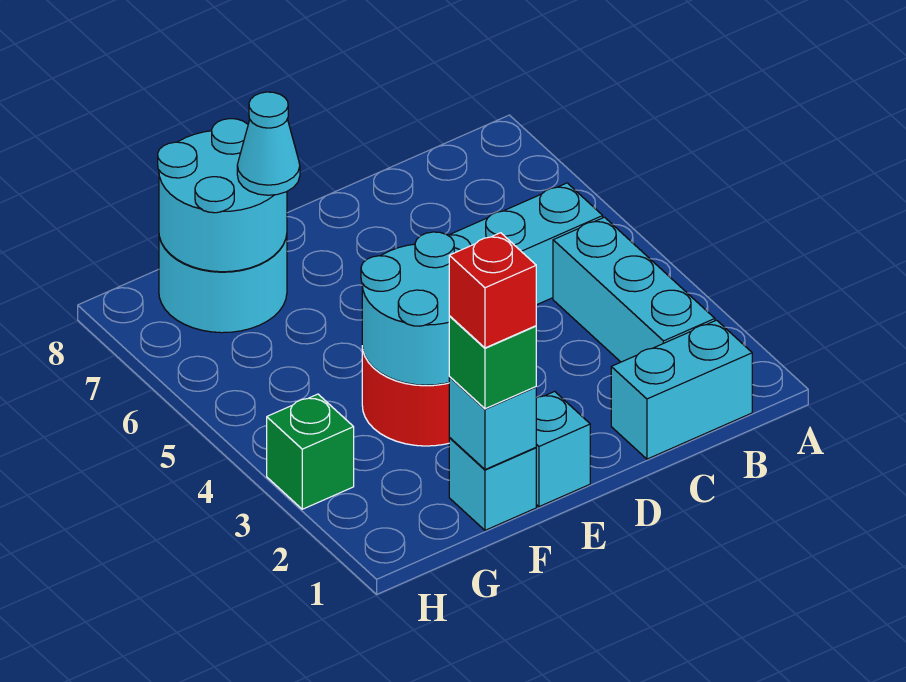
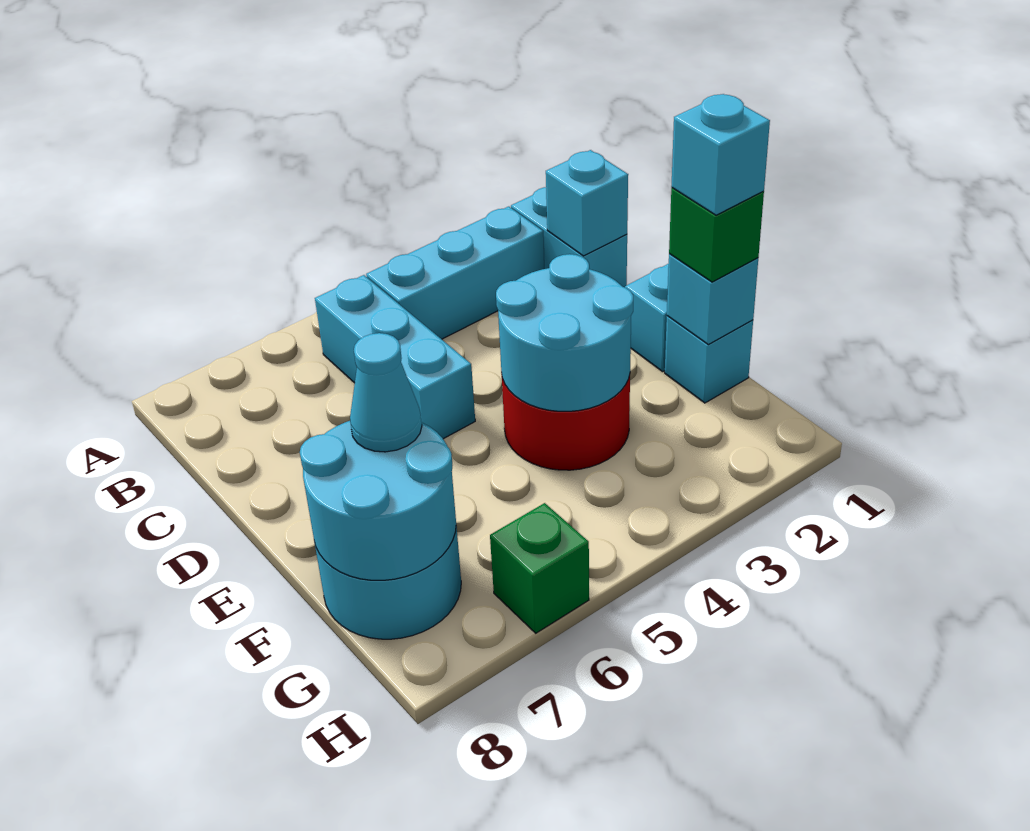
none -> cyan 1x1 brick [546,150,628,256]
red 1x1 brick [449,233,536,348] -> cyan 1x1 brick [671,94,770,215]
green 1x1 brick [267,394,354,509] -> green 1x1 brick moved to [490,503,589,633]

